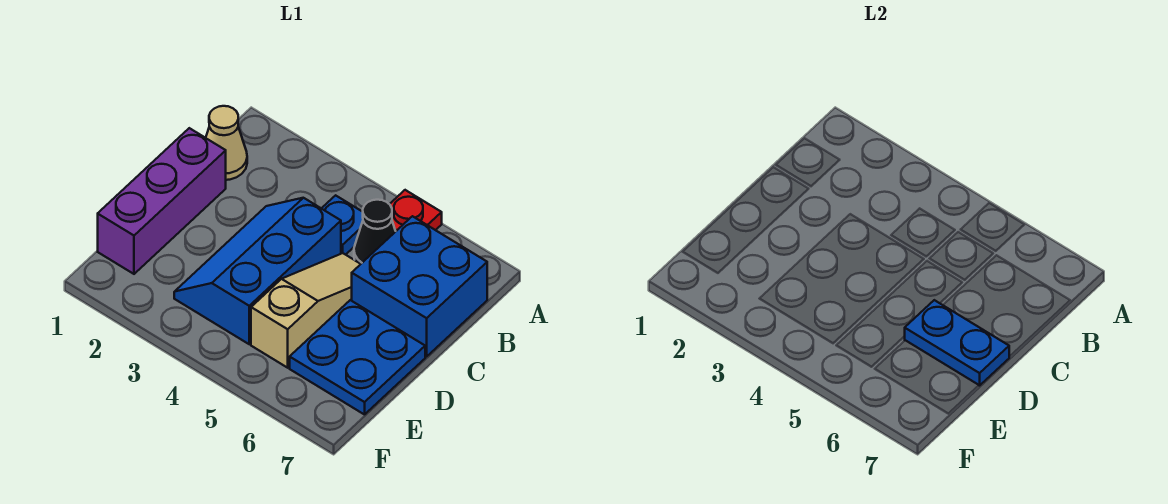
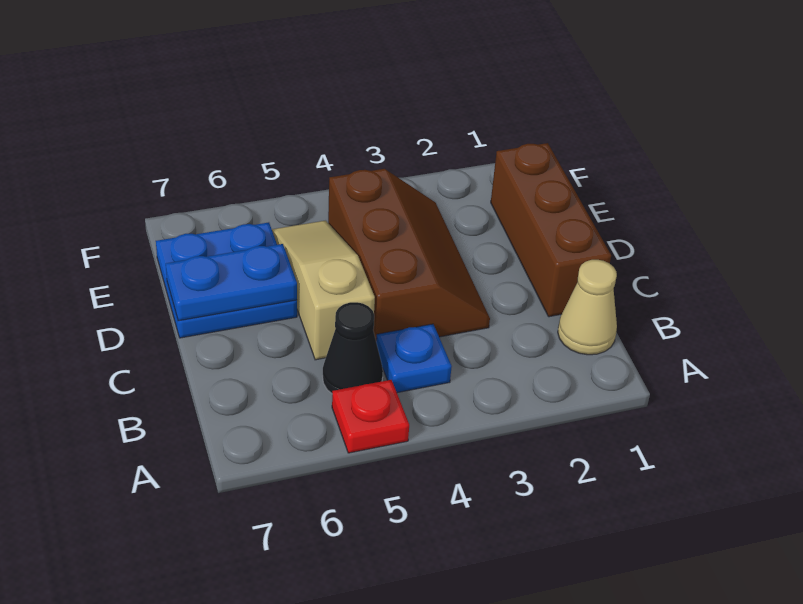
blue 2x2 brick [352,216,487,357] -> none
purple 1x3 brick [98,128,226,274] -> brown 1x3 brick [491,143,611,317]
blue 2x3 slope [174,198,341,344] -> brown 2x3 slope [328,169,490,339]
tan 1x3 slope [251,253,360,368] -> tan 1x3 slope turned to [272,221,375,360]

